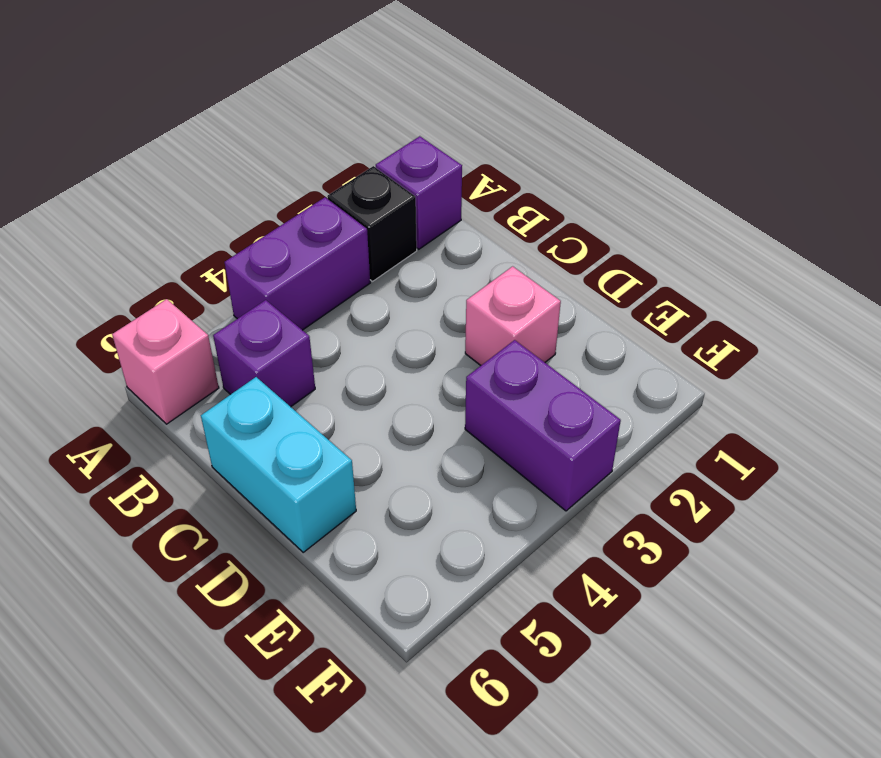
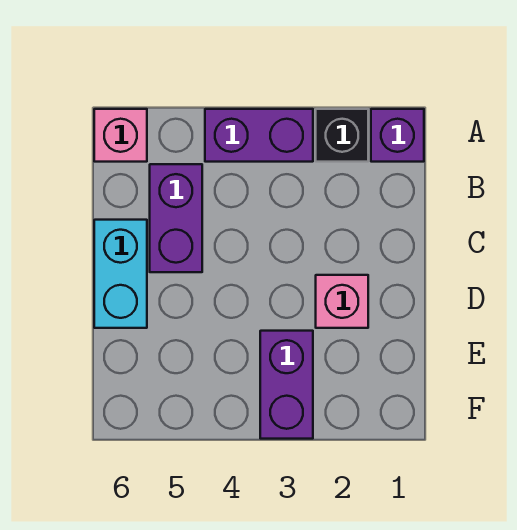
purple 1x1 brick [213,300,315,407] -> purple 1x2 brick [150,164,202,272]

